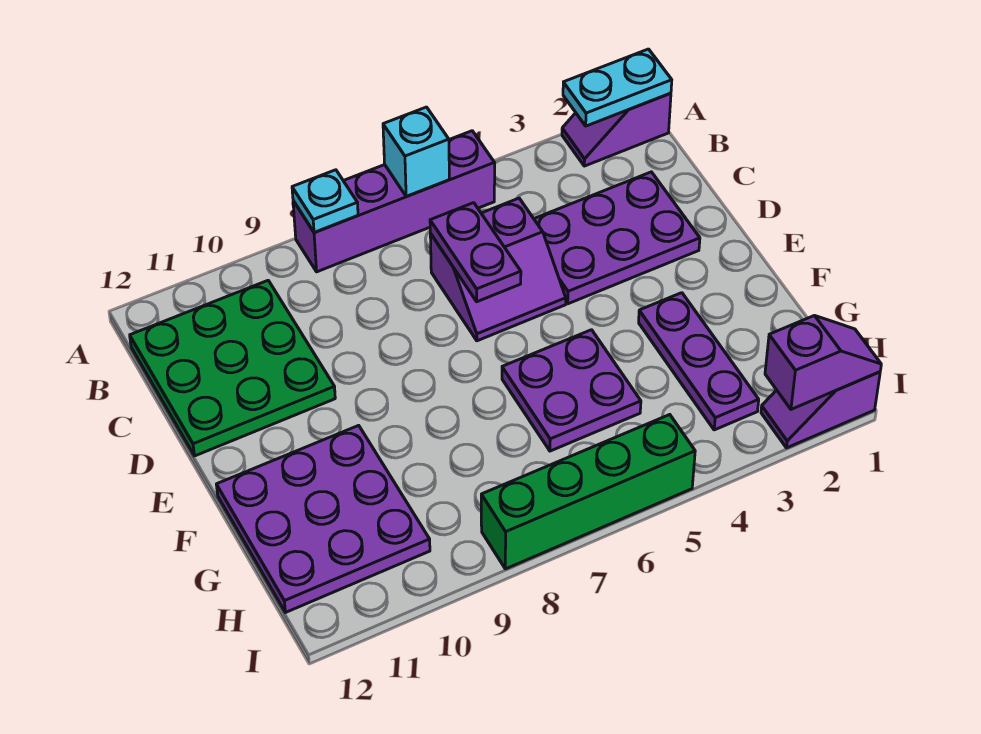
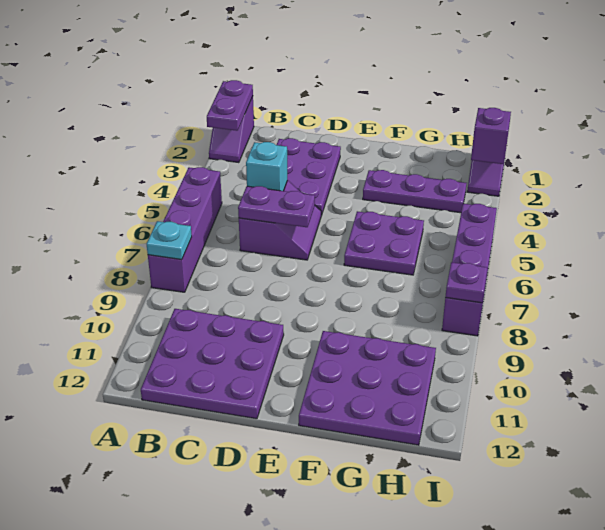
cyan 1x2 plate [563,49,672,126] -> purple 1x2 plate [207,80,253,131]
cyan 1x1 brick [383,107,449,196] -> cyan 1x1 brick moved to [246,142,287,191]
green 3x3 plate [130,281,335,456] -> purple 3x3 plate [141,309,284,419]
green 1x4 brick [481,415,695,569] -> purple 1x4 brick [442,204,497,336]
none -> purple 1x1 plate [445,262,488,303]

